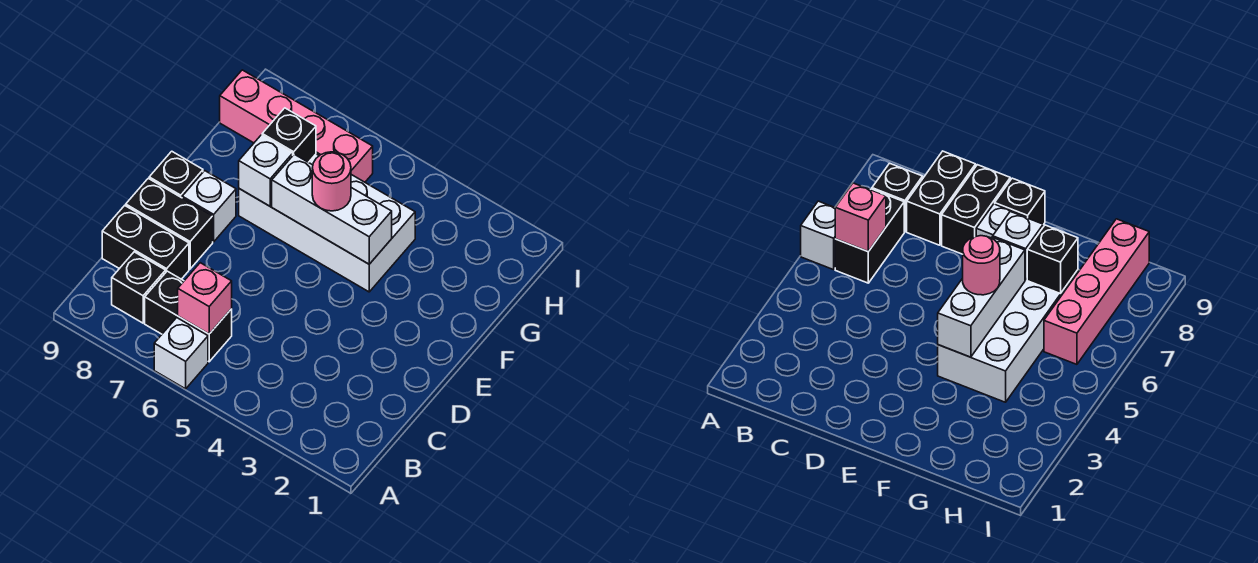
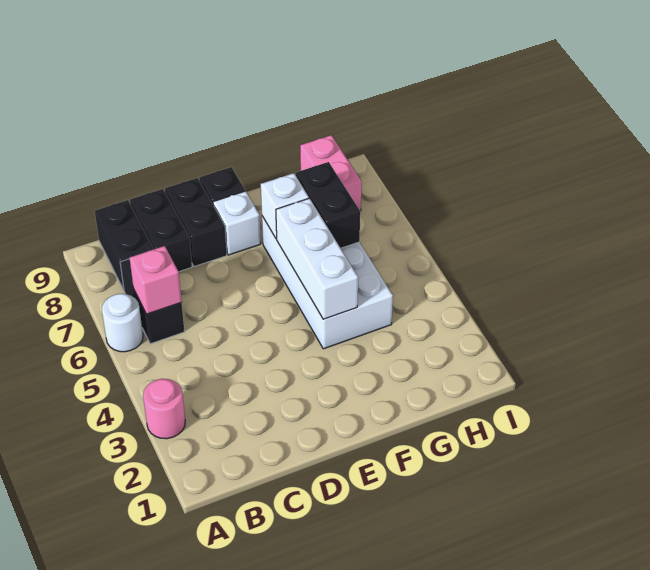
white 1x1 brick [154,318,208,389] -> white 1x1 round brick [102,294,143,352]
black 1x1 brick [112,252,166,323] -> black 1x2 brick [95,200,153,290]
pink 1x1 round brick [312,152,351,211] -> pink 1x1 round brick moved to [143,379,185,439]
black 1x1 brick [262,108,316,162] -> black 1x2 brick [296,162,360,248]
pink 1x4 brick [220,70,373,182] -> pink 1x2 brick [300,135,362,211]

